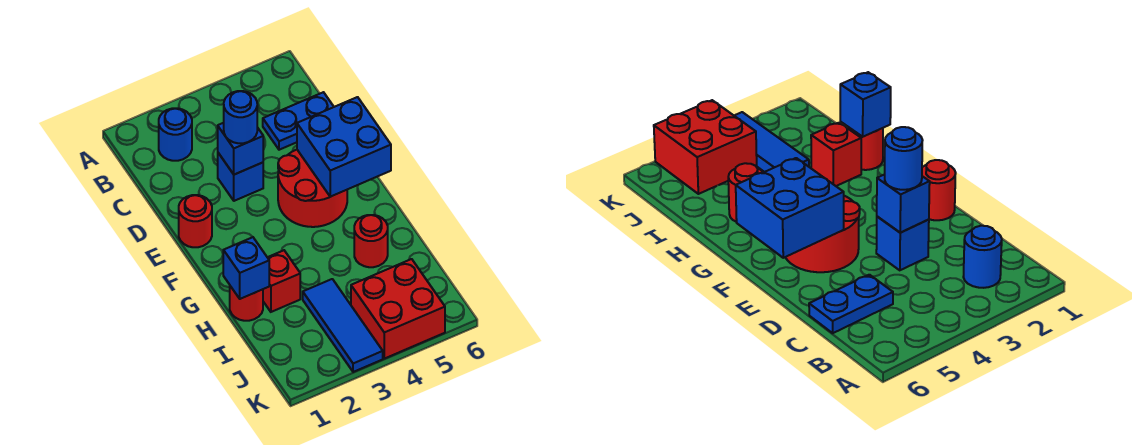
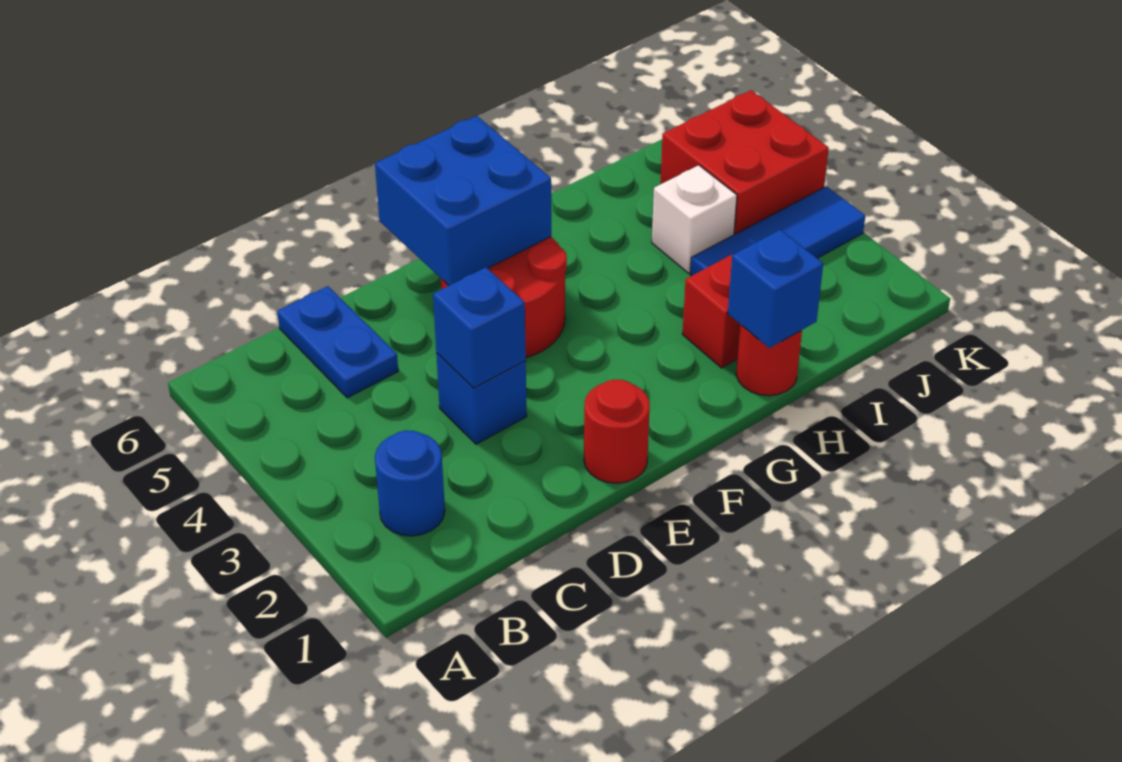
blue 1x1 round brick [224,91,257,143] -> none
red 1x1 round brick [354,215,388,267] -> none
none -> white 1x1 brick [652,165,737,273]

